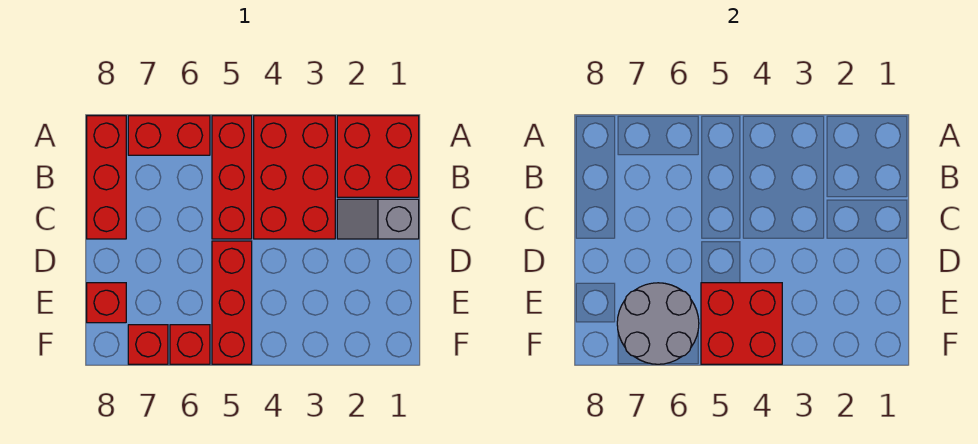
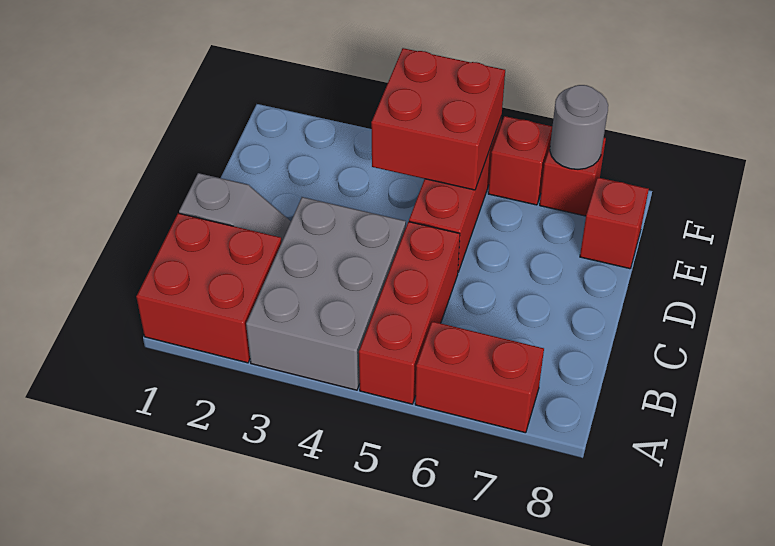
red 2x3 brick [254,116,335,239] -> grey 2x3 brick [246,197,406,390]
red 1x3 brick [87,116,126,239] -> none
grey 2x2 round brick [617,283,699,364] -> grey 1x1 round brick [550,85,608,169]

